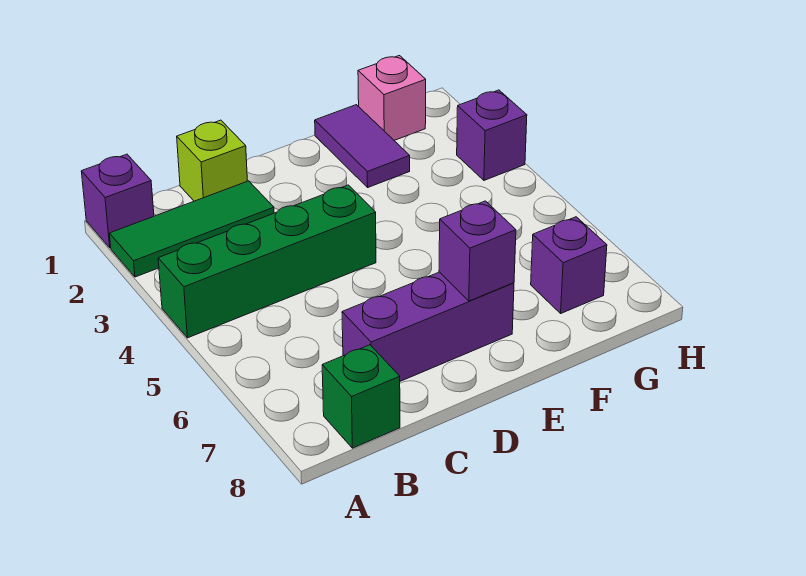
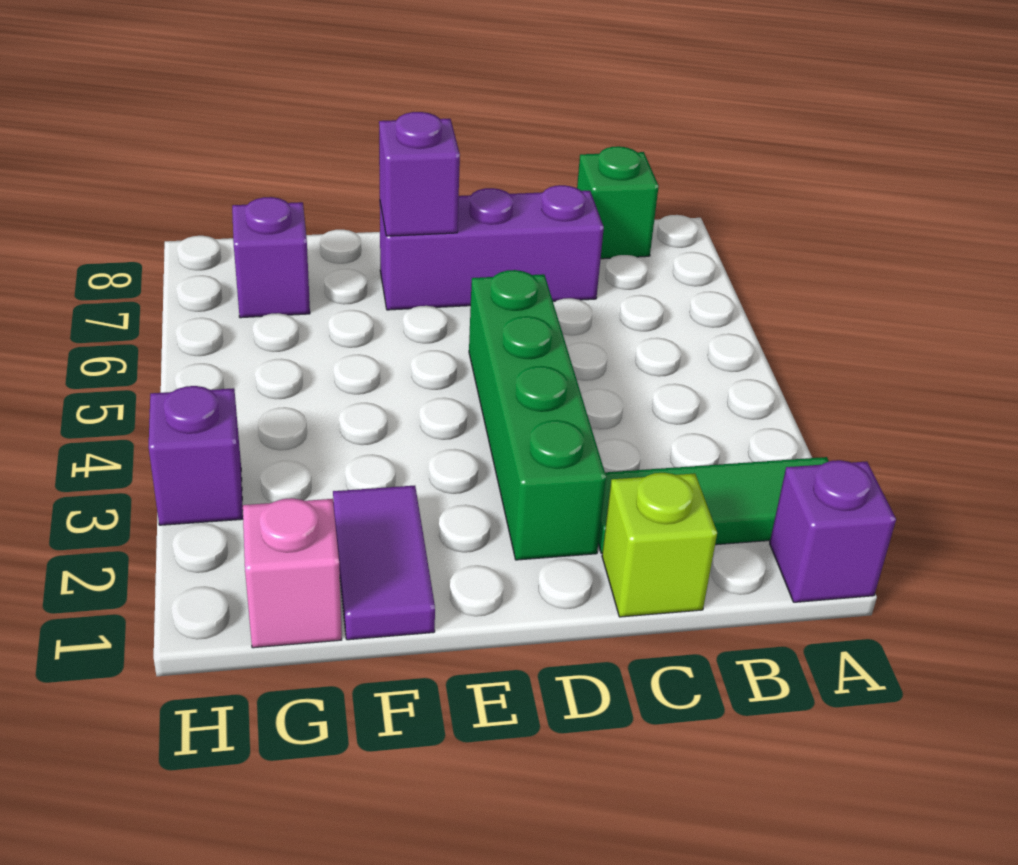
green 1x4 brick [158,185,376,338] -> green 1x4 brick turned to [469,270,606,560]

